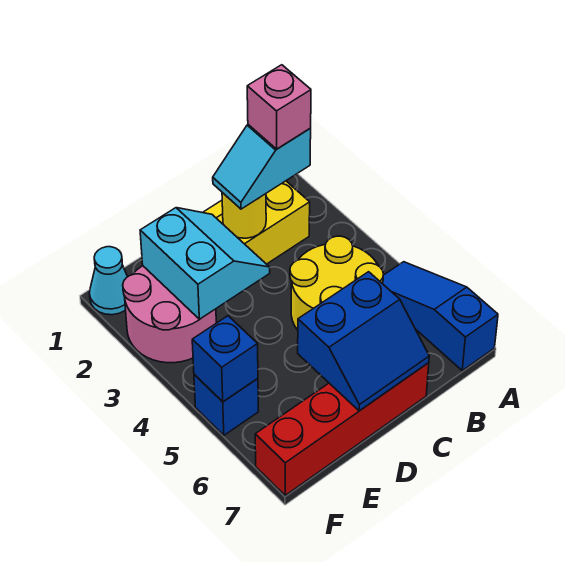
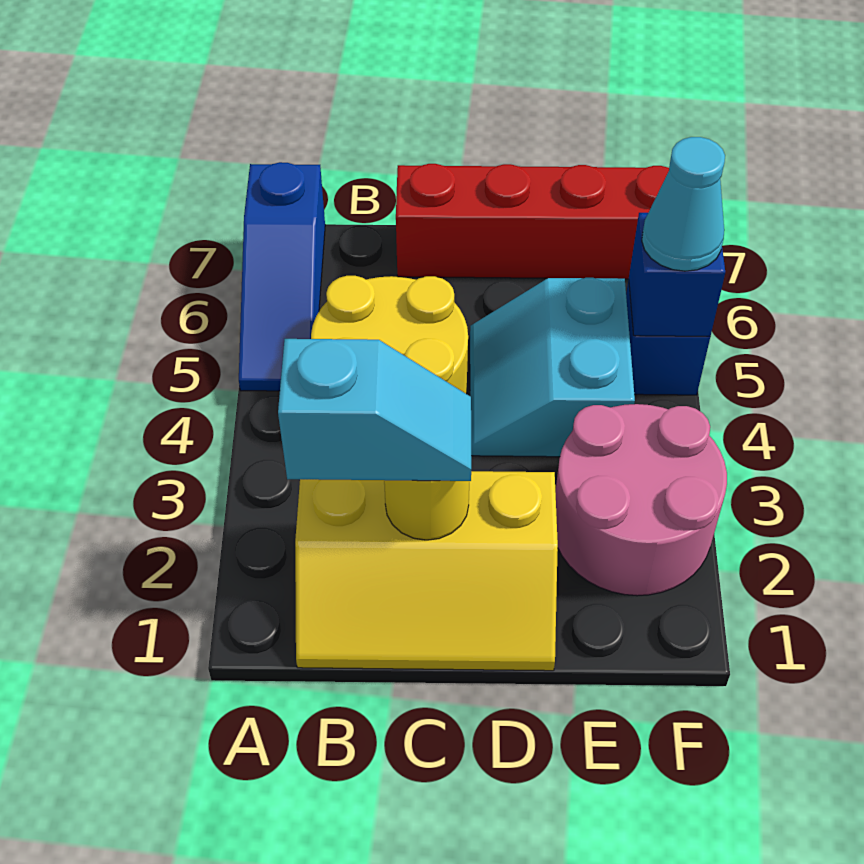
pink 1x1 brick [247,65,311,149] -> none
blue 2x2 slope [298,272,429,411] -> none
cyan 2x2 slope [140,208,270,319] -> cyan 2x2 slope moved to [470,278,635,457]
cyan 1x1 cone [89,247,128,315] -> cyan 1x1 cone moved to [642,137,725,271]

